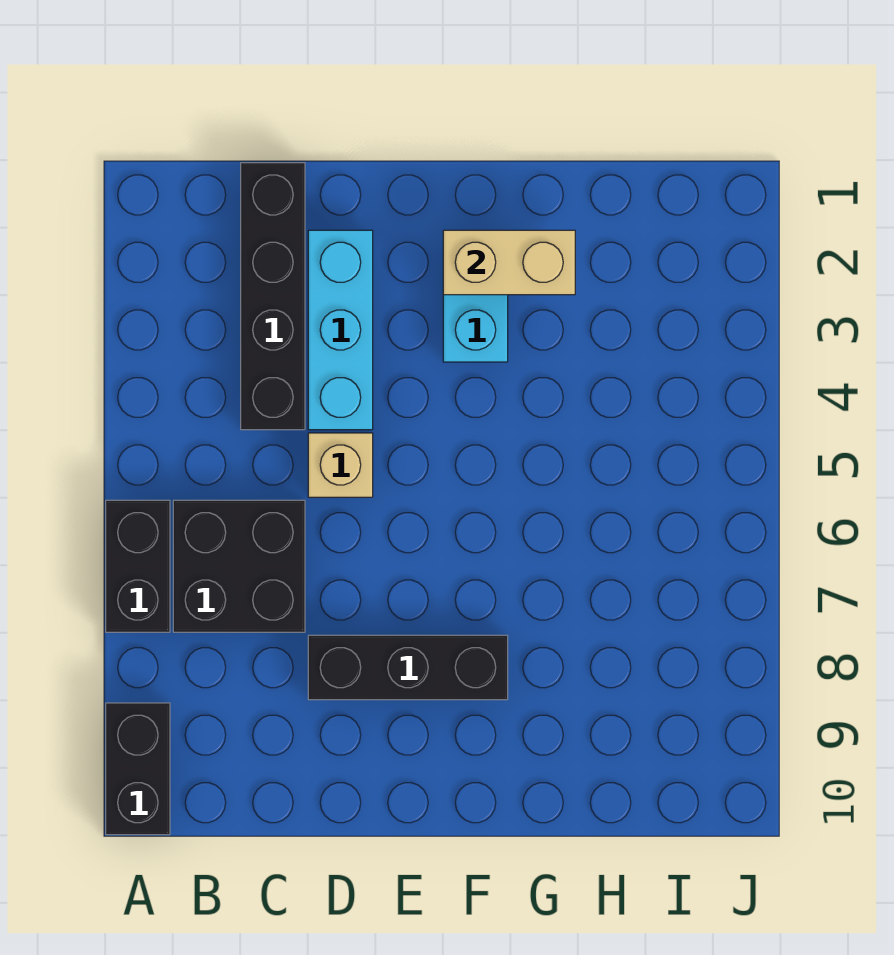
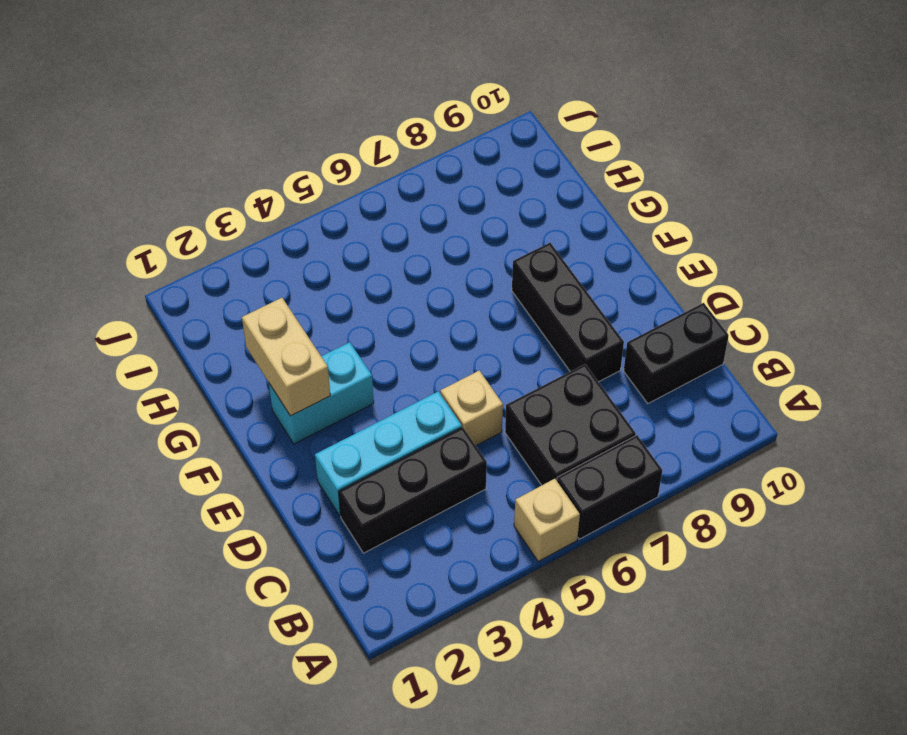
none -> tan 1x1 brick [514,479,580,561]
black 1x2 brick [106,703,170,835] -> black 1x2 brick moved to [624,303,729,403]
black 1x4 brick [241,163,305,430] -> black 1x3 brick [339,427,487,553]

